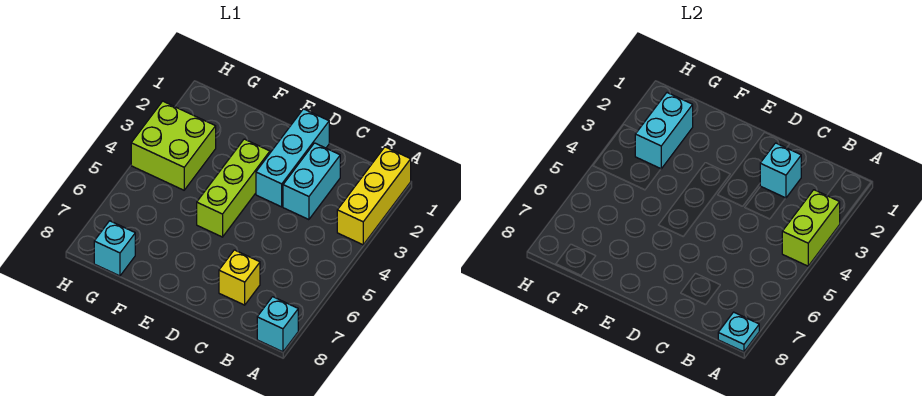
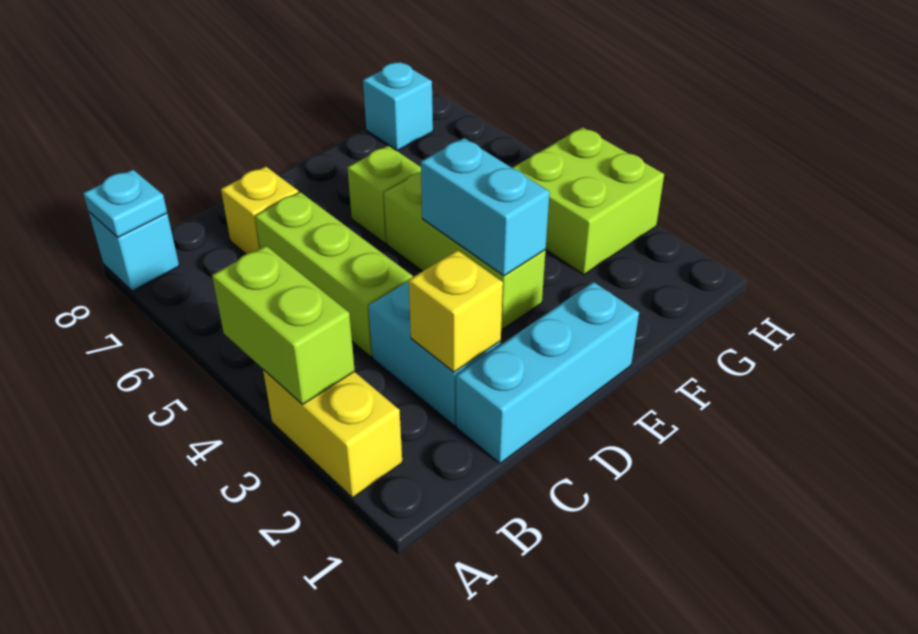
yellow 1x3 brick [337,147,411,245] -> yellow 1x2 brick [263,369,402,498]
cyan 1x1 brick [760,143,801,198] -> yellow 1x1 brick [409,250,503,372]
none -> lime 1x3 brick [255,192,413,357]
cyan 1x3 brick [256,109,329,207] -> cyan 1x3 brick turned to [456,282,639,463]
none -> lime 1x1 brick [347,145,421,243]
cyan 1x2 brick [635,93,693,169] -> cyan 1x2 brick moved to [421,138,550,276]

